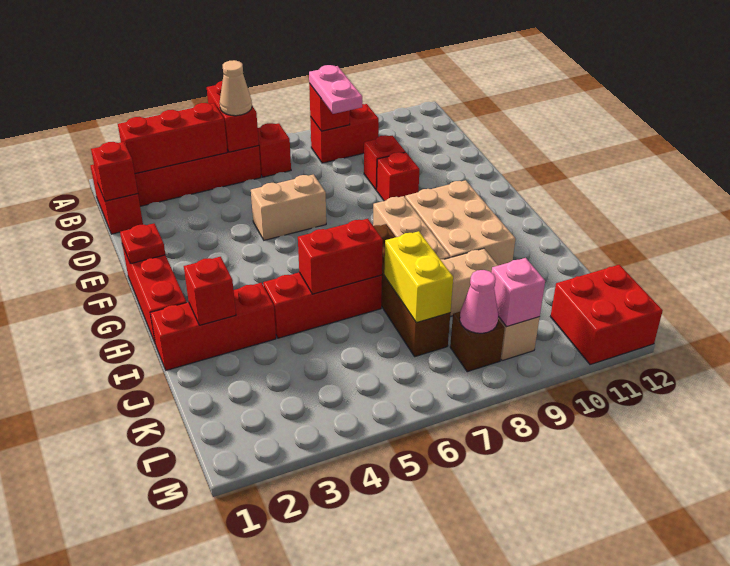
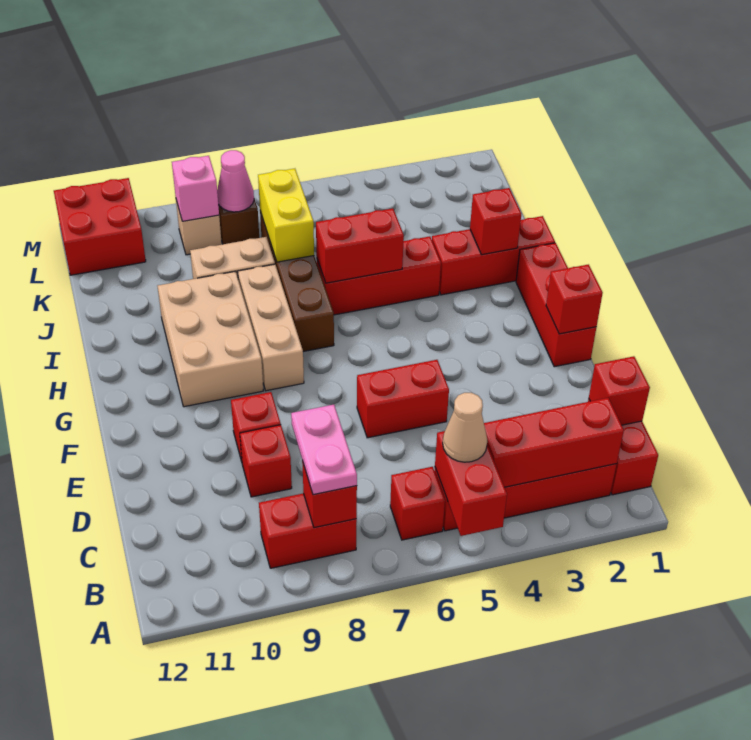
tan 1x2 brick [251,174,326,240] -> red 1x2 brick [357,360,449,438]
red 1x1 plate [120,224,165,264] -> red 1x1 brick [546,265,603,334]

